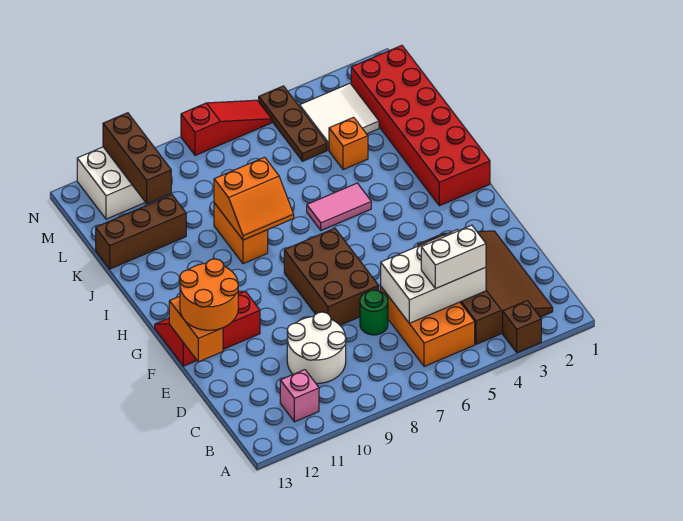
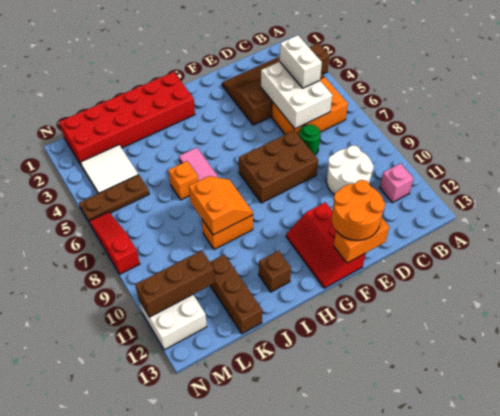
none -> brown 1x1 brick [259,251,291,292]
orange 1x1 brick [329,117,368,170] -> orange 1x1 brick moved to [169,161,198,200]

